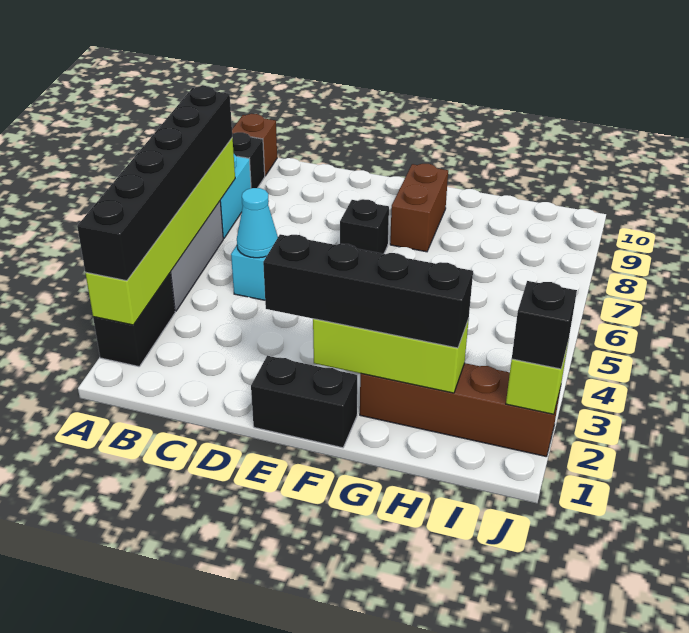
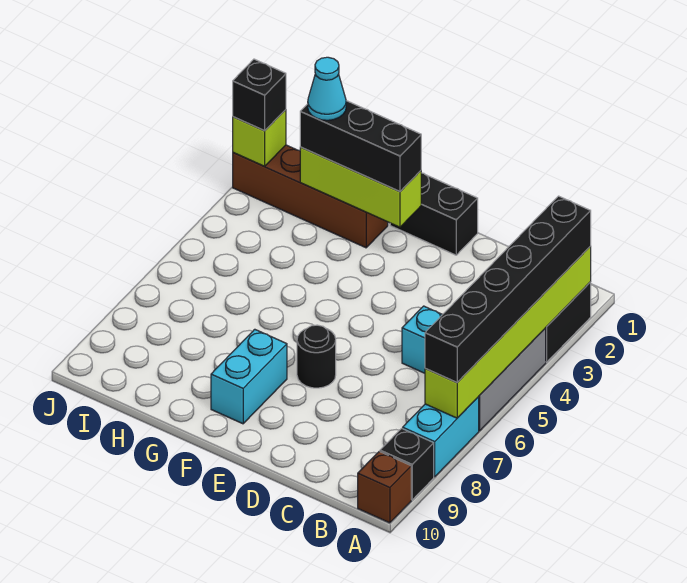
cyan 1x1 cone [237,188,278,258] -> cyan 1x1 cone moved to [308,57,346,120]
black 1x4 brick [263,234,473,348] -> black 1x3 brick [300,101,421,192]
black 1x1 brick [340,199,389,254] -> black 1x1 round brick [297,325,336,388]
brown 1x2 brick [390,164,448,252] -> cyan 1x2 brick [211,329,287,424]

